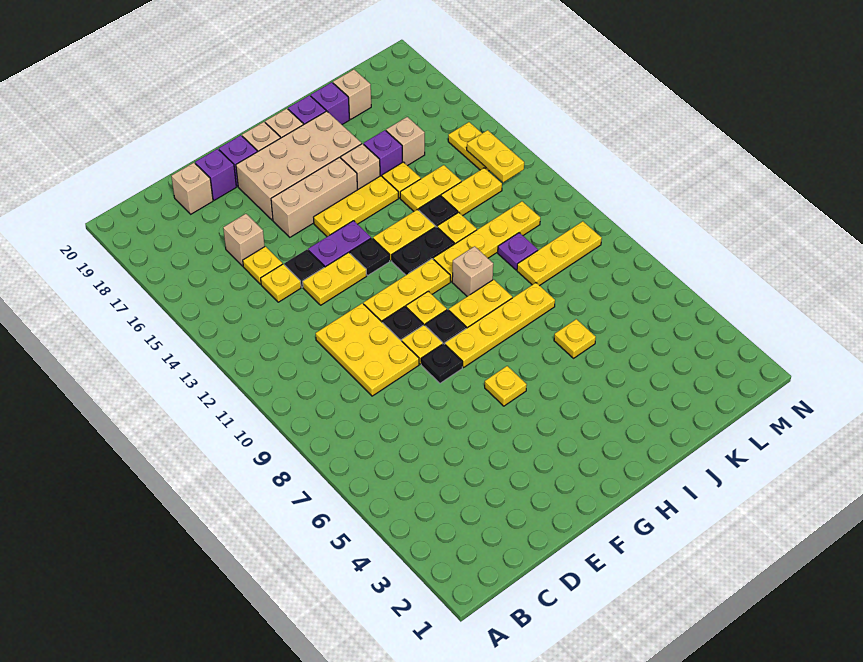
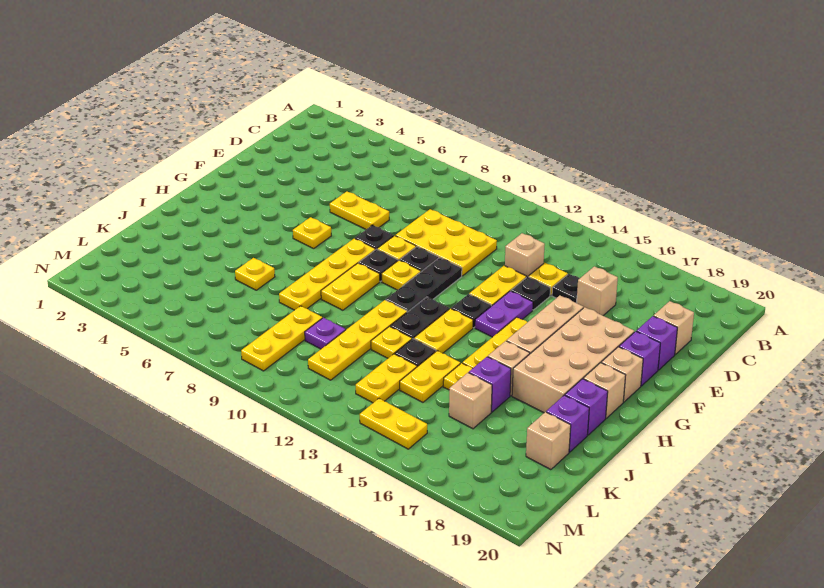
yellow 1x1 plate [243,246,282,284] -> black 1x1 plate [552,274,580,303]
yellow 1x3 plate [364,259,450,322] -> black 1x3 plate [386,258,462,312]
tan 1x1 brick [452,246,493,296] -> tan 1x1 brick moved to [505,233,545,277]
yellow 1x2 plate [467,130,524,182] -> yellow 1x2 plate moved to [330,192,389,229]

